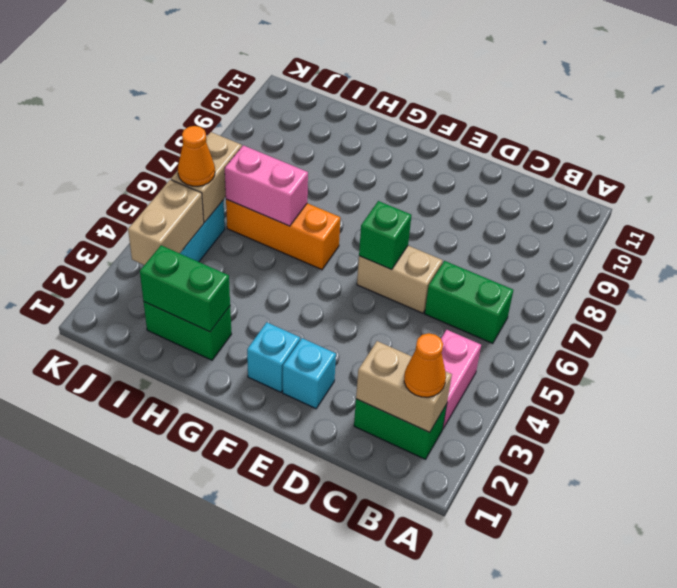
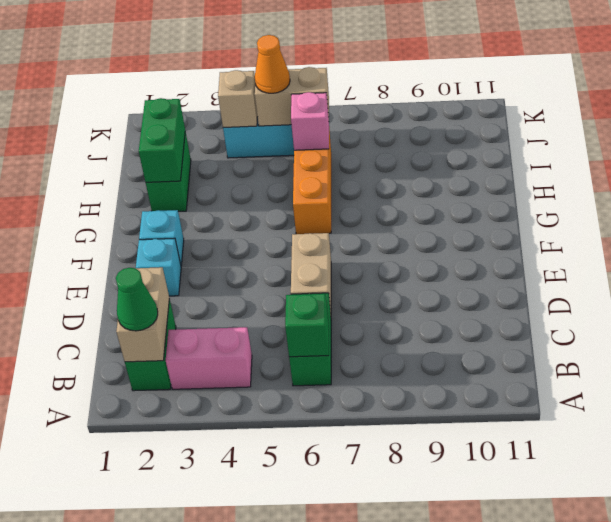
orange 1x1 cone [404,333,446,397] -> green 1x1 cone [116,268,158,331]
green 1x1 brick [359,201,411,269] -> green 1x1 brick moved to [285,294,329,357]
pink 1x2 brick [225,145,308,226] -> pink 1x1 brick [291,92,329,150]
tan 1x2 brick [128,180,204,265] -> tan 1x1 brick [218,70,258,128]

